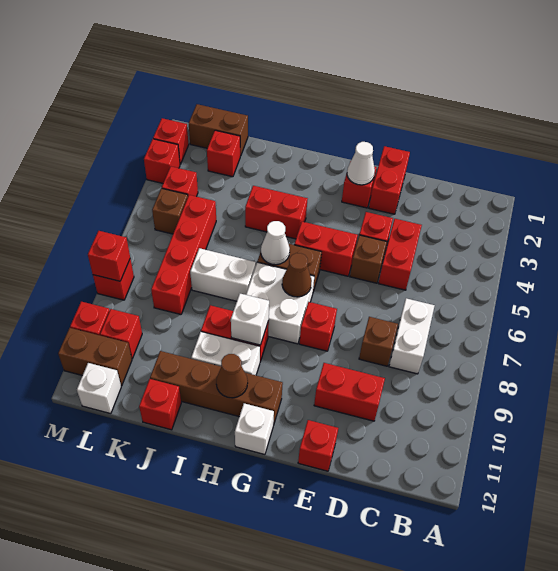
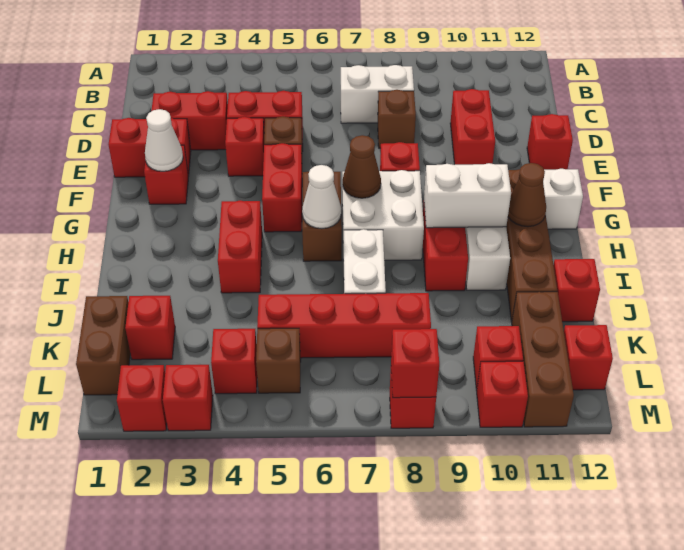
none -> red 1x2 brick [151,91,228,150]
white 1x1 brick [231,294,269,345] -> white 1x2 brick [424,163,511,228]
brown 1x2 brick [58,328,132,386] -> brown 1x3 brick [512,292,574,427]
white 1x1 brick [77,363,121,414] -> red 1x1 brick [564,325,613,390]

